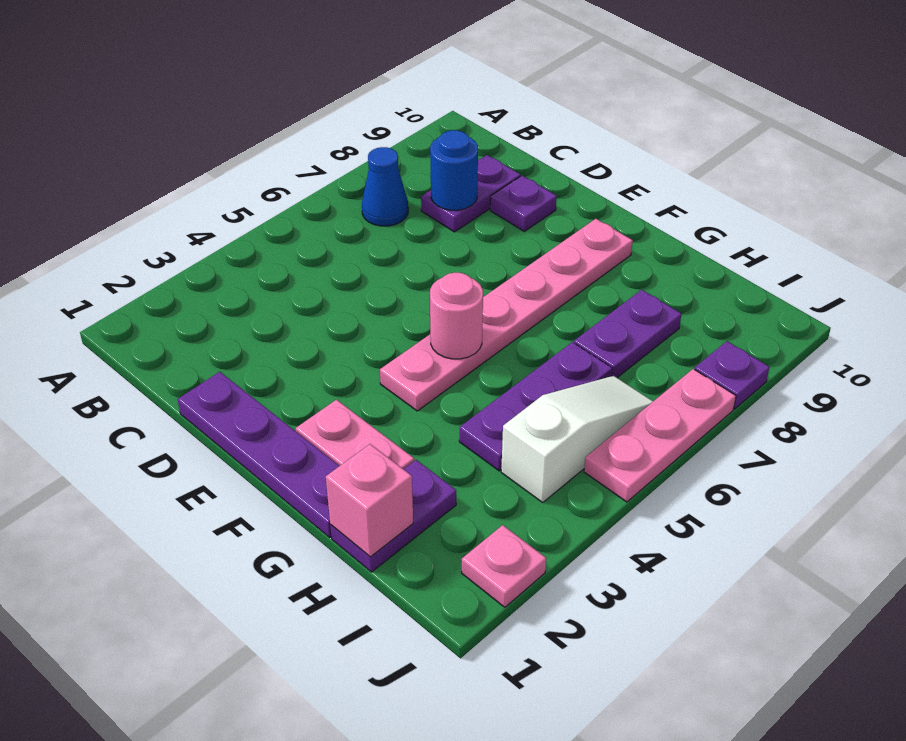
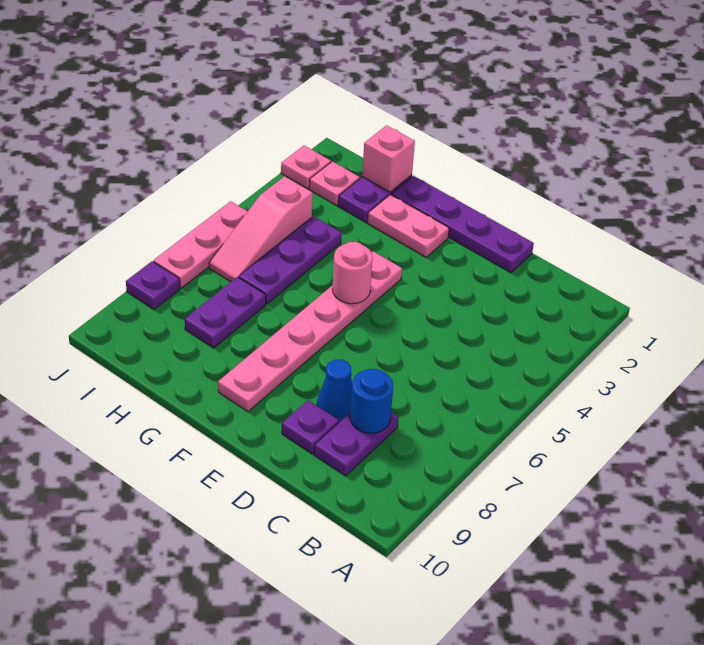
blue 1x1 cone [362,147,408,226] -> blue 1x1 cone moved to [317,360,352,422]
none -> pink 1x1 plate [309,161,360,205]
white 1x3 slope [501,376,653,502] -> pink 1x3 slope [209,176,313,282]

